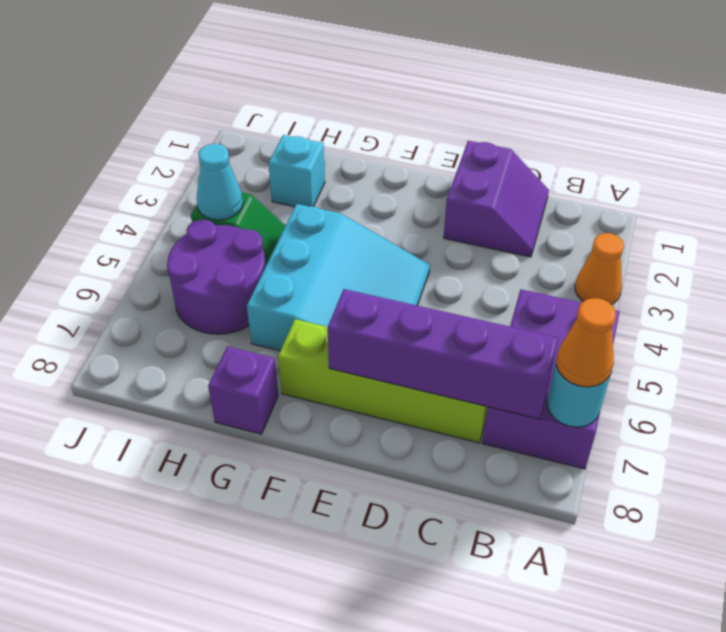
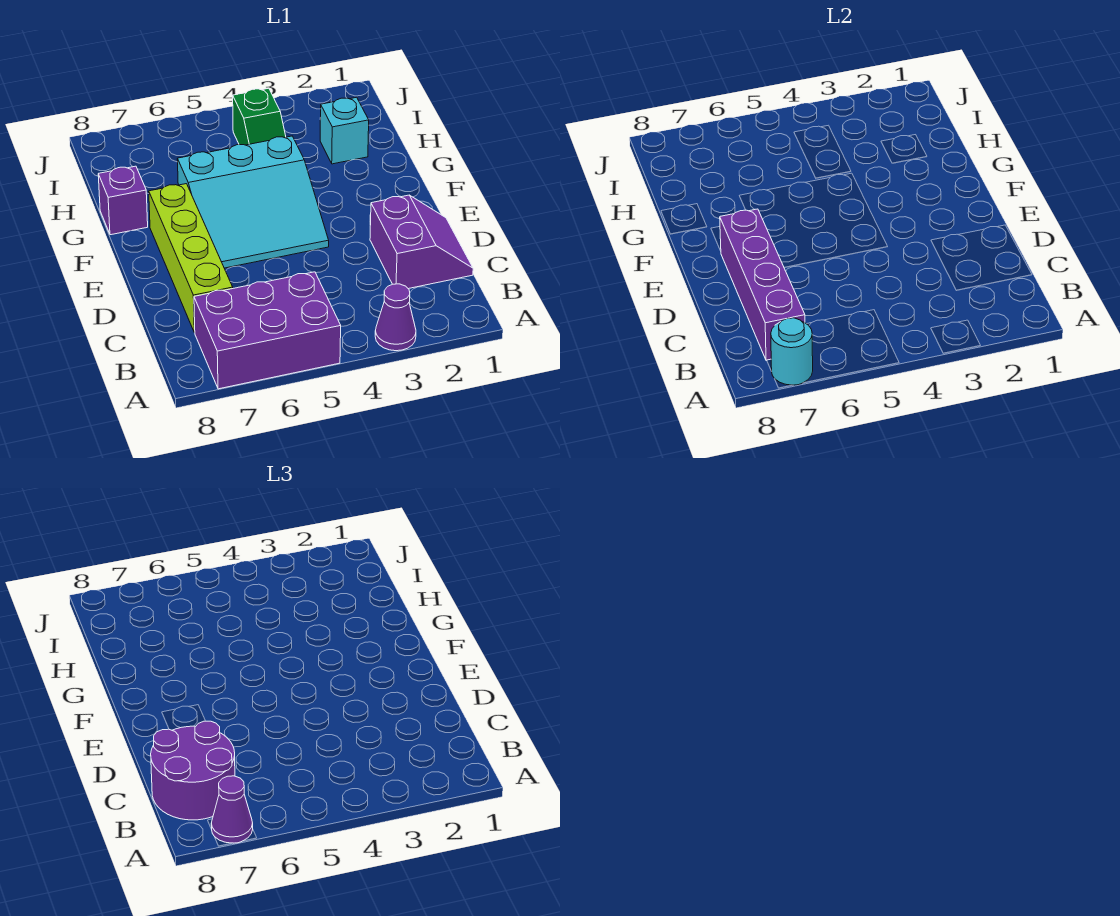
orange 1x1 cone [575,233,624,304] -> purple 1x1 cone [375,284,416,351]
orange 1x1 cone [556,298,616,387] -> purple 1x1 cone [211,776,253,843]
purple 2x2 slope [444,141,549,257] -> purple 2x2 slope turned to [370,195,473,289]
purple 2x2 round brick [167,219,266,334] -> purple 2x2 round brick moved to [151,721,235,820]
cyan 1x1 cone [197,144,243,220] -> none

